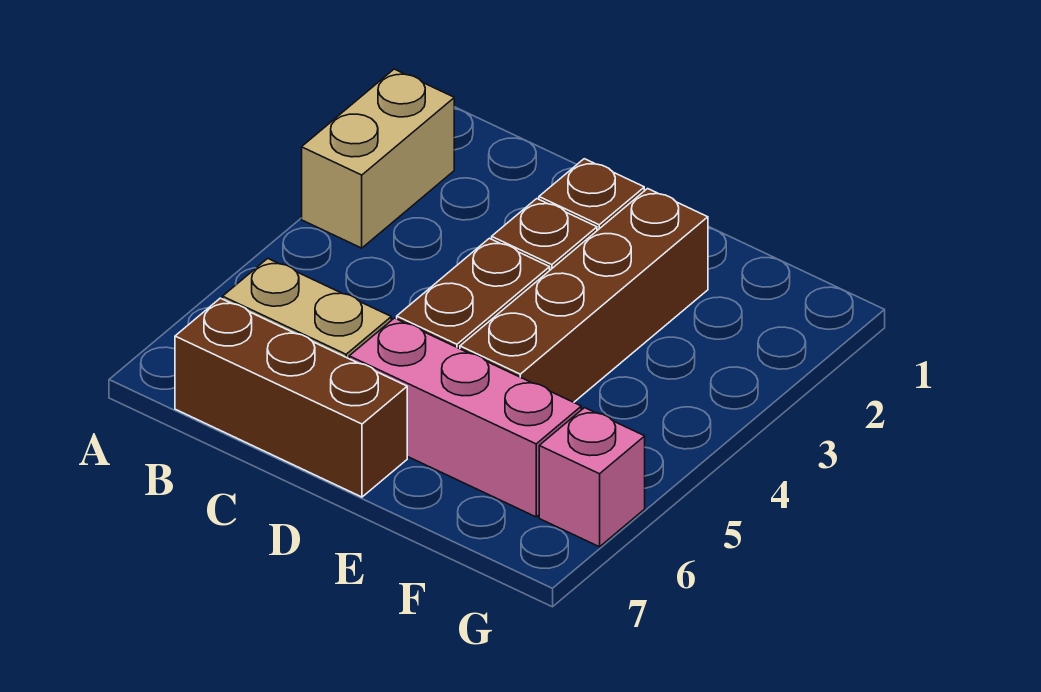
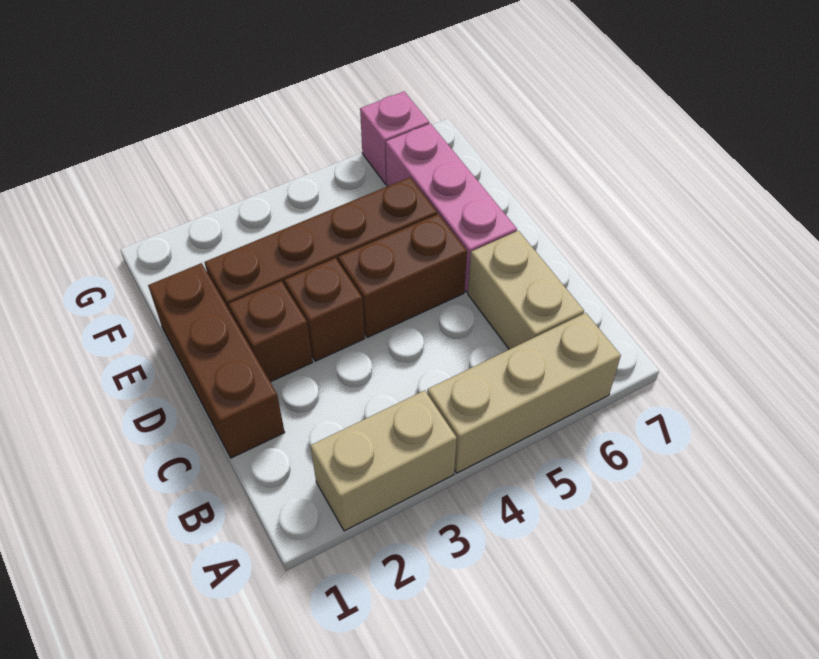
none -> tan 1x3 brick [427,313,621,473]
brown 1x3 brick [175,298,407,497] -> brown 1x3 brick moved to [148,263,285,458]

